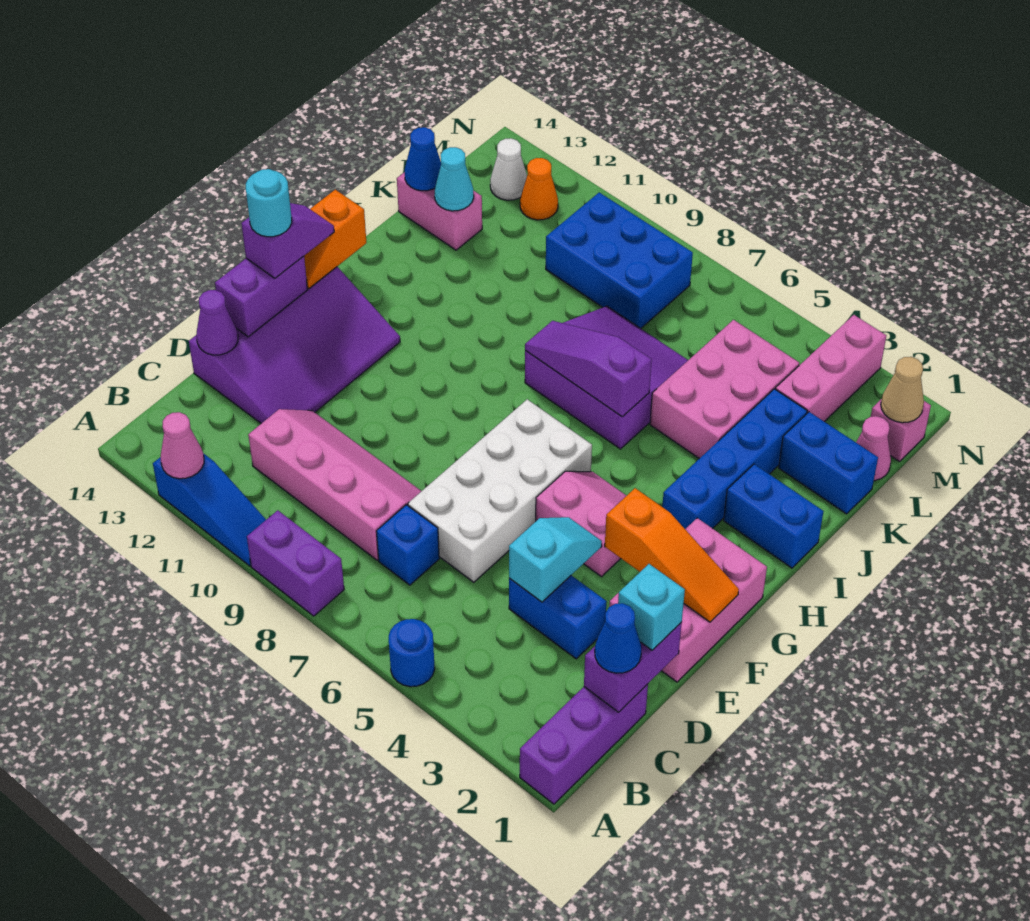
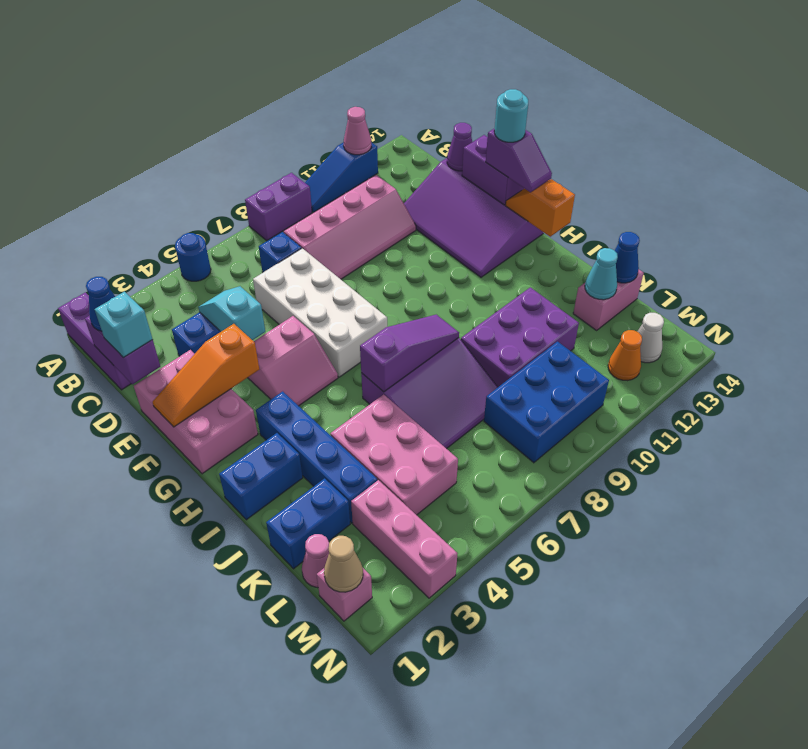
cyan 1x2 slope [509,517,602,602] -> cyan 1x2 slope turned to [198,286,265,340]
none -> purple 2x3 brick [461,287,579,387]

